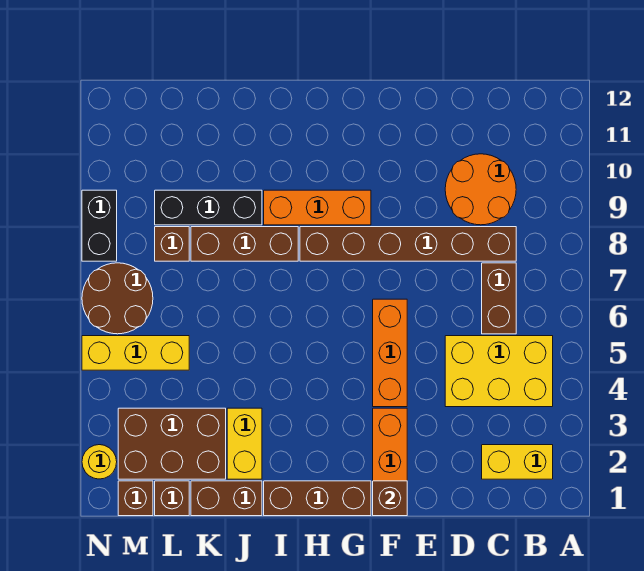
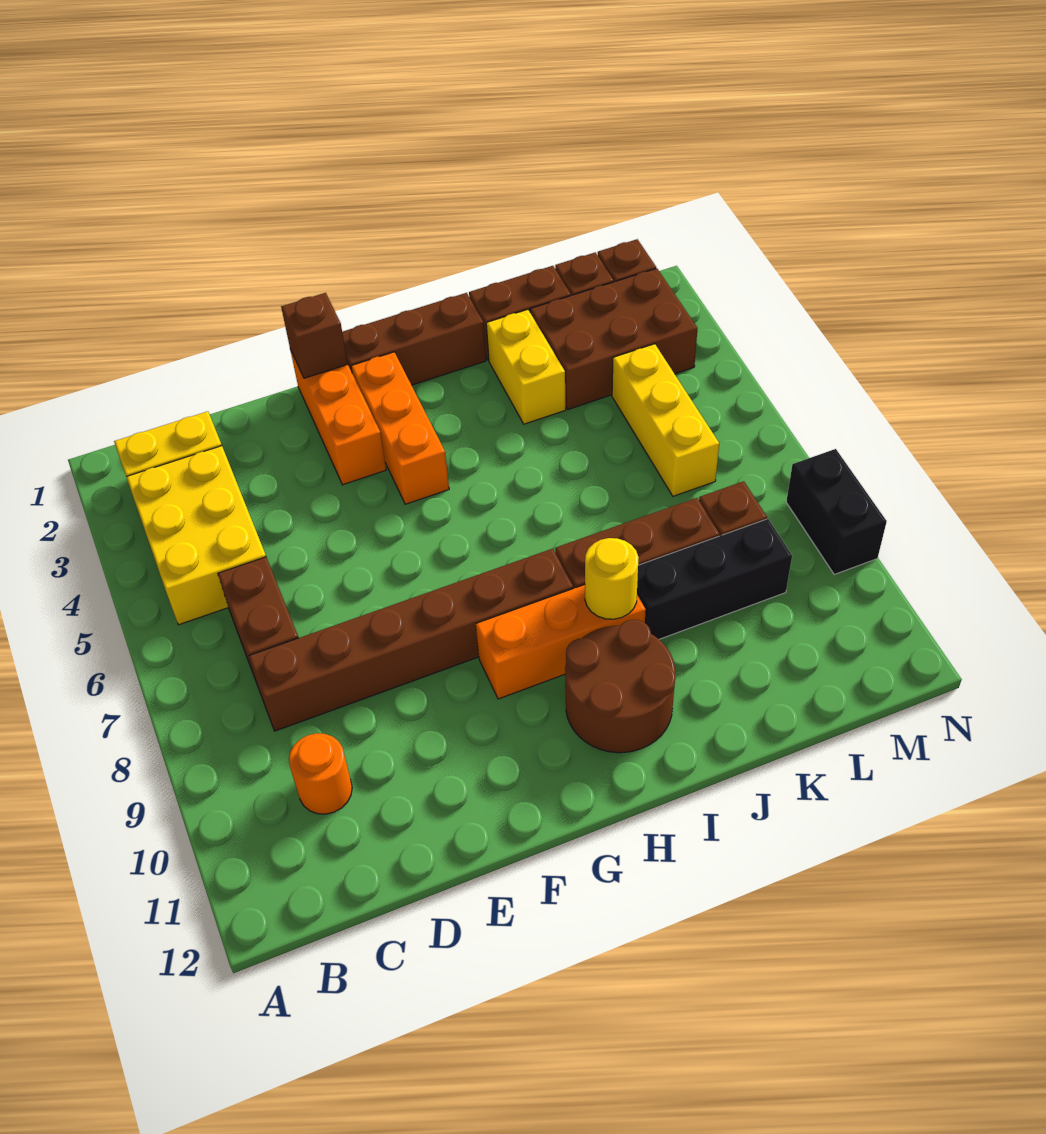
yellow 2x3 brick [445,336,553,407] -> yellow 2x3 brick turned to [127,446,266,625]
orange 2x2 round brick [445,154,516,225] -> orange 1x1 round brick [289,733,352,814]
orange 1x3 brick [373,299,407,407] -> orange 1x3 brick moved to [351,352,449,504]
yellow 1x3 brick [82,336,189,370] -> yellow 1x3 brick turned to [612,344,719,496]
brown 2x2 round brick [82,263,153,334] -> brown 2x2 round brick moved to [565,620,675,753]
yellow 1x1 round brick [82,445,117,479] -> yellow 1x1 round brick moved to [585,538,639,619]

